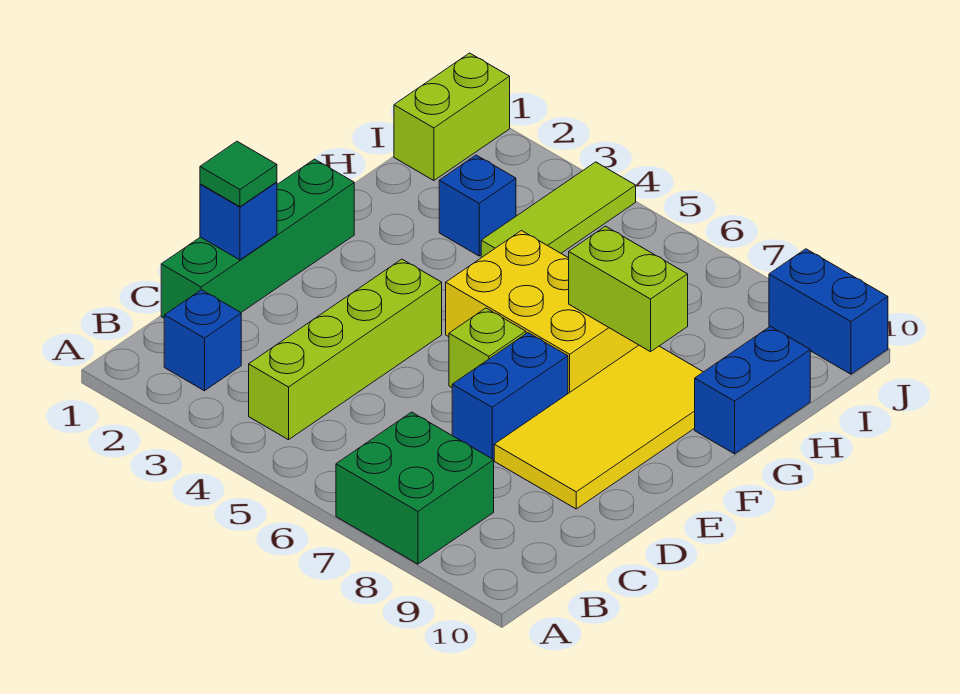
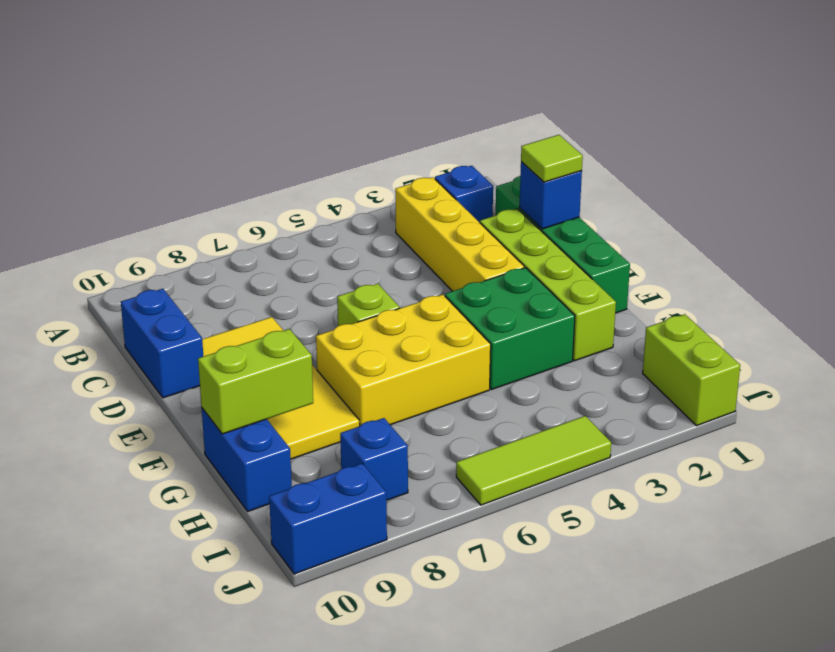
green 2x2 brick [336,412,494,564] -> green 2x2 brick moved to [445,268,575,389]
none -> yellow 1x4 brick [395,177,524,291]
lime 1x4 brick [249,259,442,440] -> lime 1x4 brick moved to [480,209,616,361]
green 1x1 tile [200,141,277,207] -> lime 1x1 tile [521,135,583,182]
blue 1x2 brick [452,333,568,459] -> blue 1x2 brick moved to [121,289,203,398]
lime 1x2 brick [569,226,688,352] -> lime 1x2 brick moved to [198,329,313,434]
blue 1x1 brick [439,155,516,256] -> blue 1x1 brick moved to [340,418,408,500]
lime 1x3 tile [481,162,636,258] -> lime 1x3 tile turned to [456,416,611,505]

